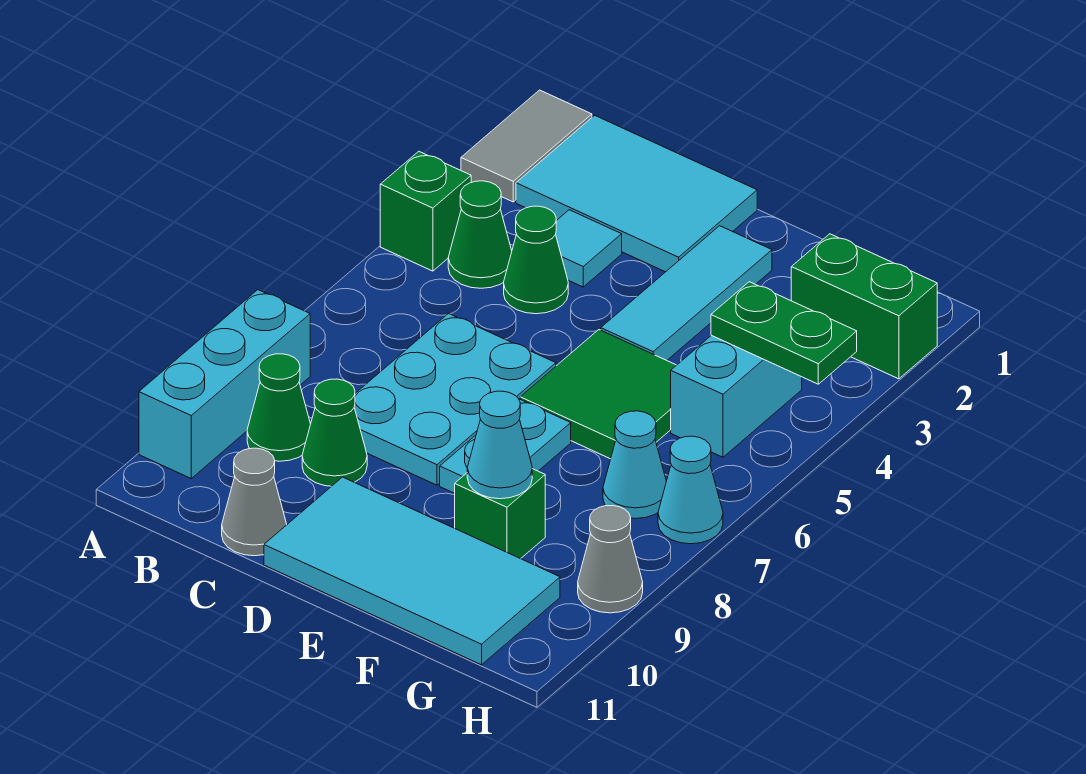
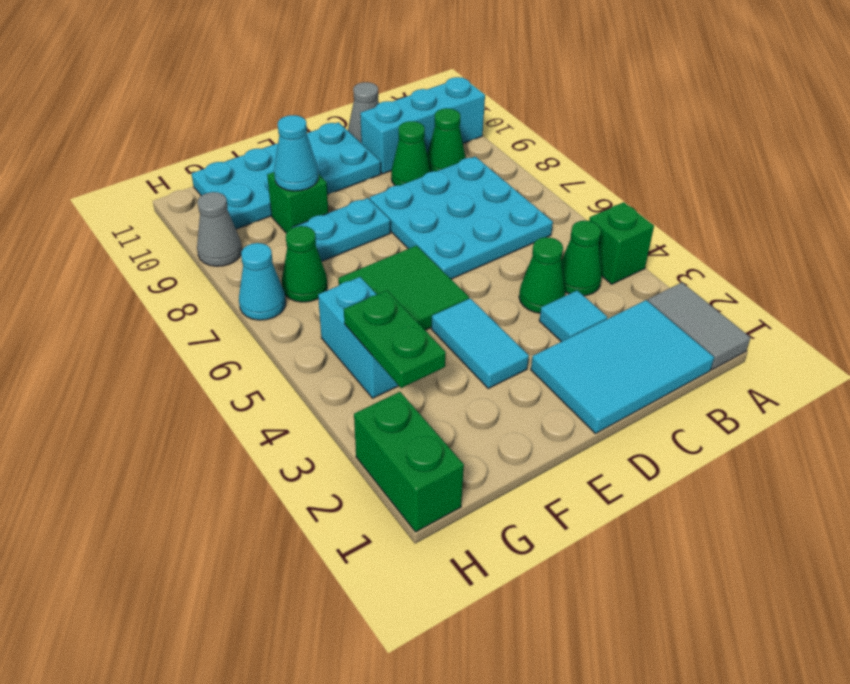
cyan 1x3 brick [139,290,310,478] -> cyan 1x3 brick turned to [360,77,485,174]
cyan 2x3 plate [354,314,556,485] -> cyan 3x3 plate [369,157,553,279]
cyan 2x4 tile [264,477,560,665] -> cyan 2x4 plate [192,122,381,229]
cyan 1x3 tile [601,226,772,360] -> cyan 1x2 tile [432,298,529,388]
cyan 1x2 plate [440,399,571,493] -> cyan 1x2 plate turned to [292,198,390,261]
green 1x2 brick [791,234,937,379] -> green 1x2 brick turned to [354,392,464,532]
green 1x2 plate [711,282,857,384] -> green 1x2 plate turned to [344,291,446,388]
cyan 1x1 cone [603,411,666,519] -> green 1x1 cone [282,226,327,302]

